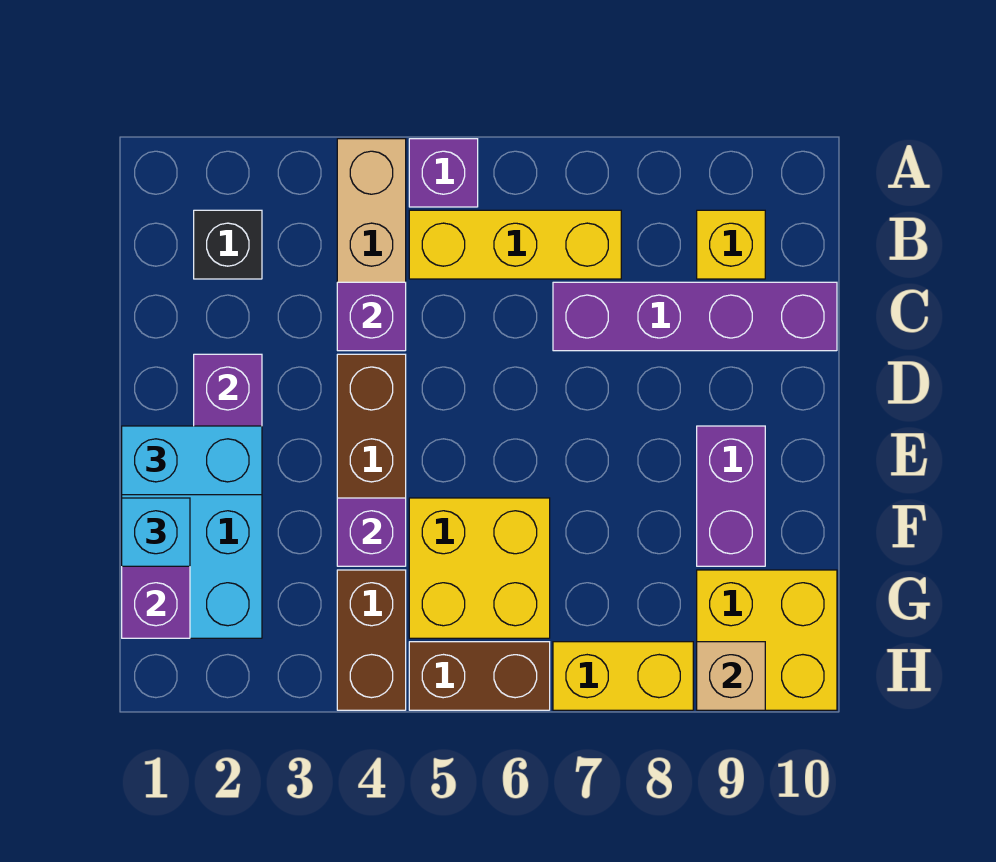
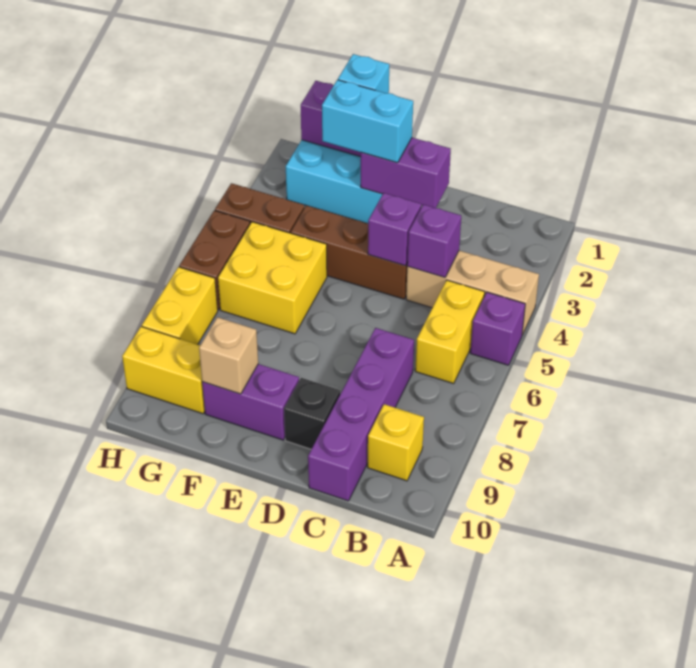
black 1x1 brick [194,210,262,279] -> black 1x1 brick moved to [284,378,340,449]
yellow 1x3 brick [409,210,621,279] -> yellow 1x2 brick [415,280,485,384]
cyan 1x2 brick [122,426,262,495] -> cyan 1x2 brick turned to [322,80,413,163]
purple 1x1 brick [337,498,406,566] -> purple 1x1 brick moved to [368,193,421,266]
yellow 2x2 brick [697,570,837,710] -> yellow 1x2 brick [122,327,205,414]
tan 1x1 brick [697,642,765,710] -> tan 1x1 brick moved to [199,317,258,394]

